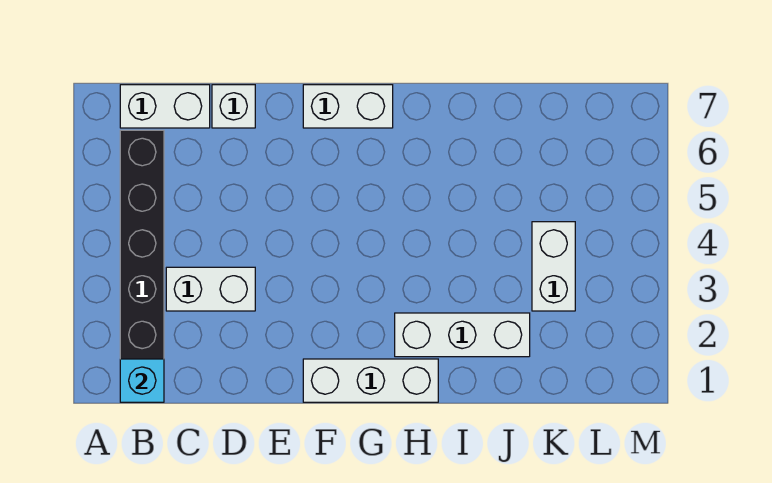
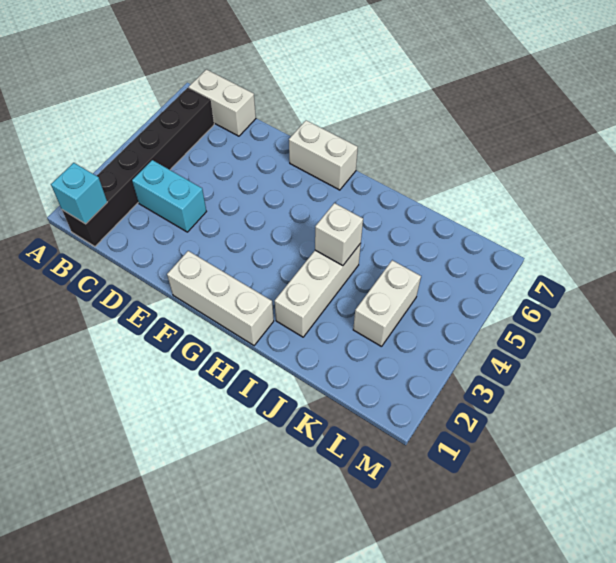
white 1x2 brick [166,267,255,311] -> cyan 1x2 brick [132,160,206,232]
white 1x1 brick [212,85,255,128] -> white 1x1 brick moved to [315,203,363,266]
white 1x3 brick [395,313,530,357] -> white 1x3 brick turned to [275,243,361,337]

